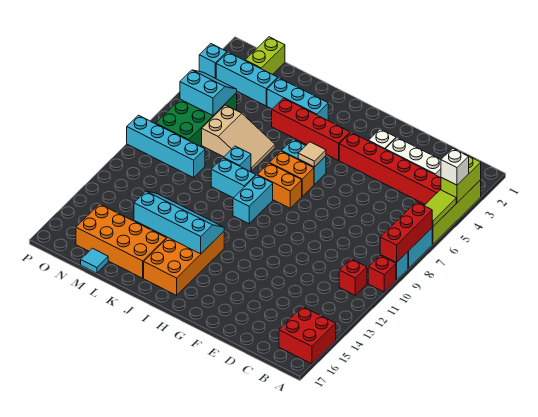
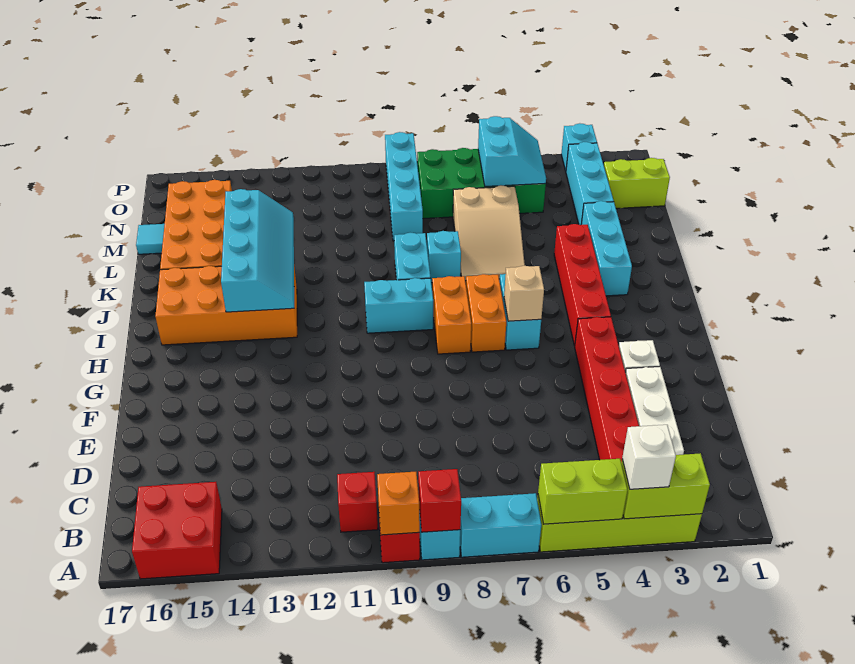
lime 1x2 tile [424,190,456,227] -> lime 1x2 brick [538,459,628,524]
red 1x3 brick [380,202,432,263] -> red 1x1 brick [418,469,461,532]
none -> orange 1x1 brick [377,472,420,535]
tan 1x1 tile [298,142,326,167] -> tan 1x1 brick [504,266,544,321]

